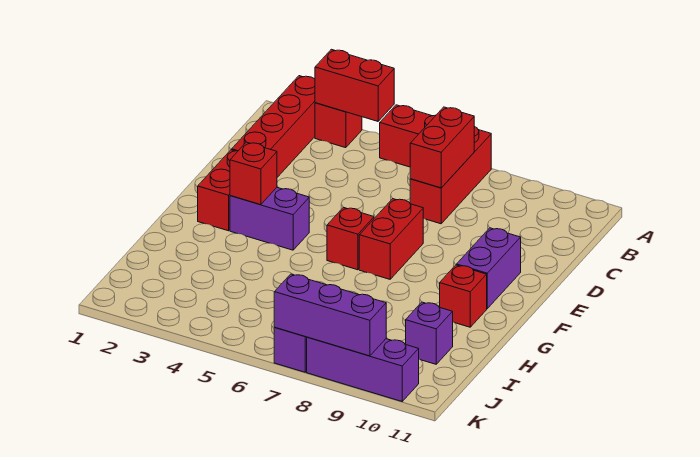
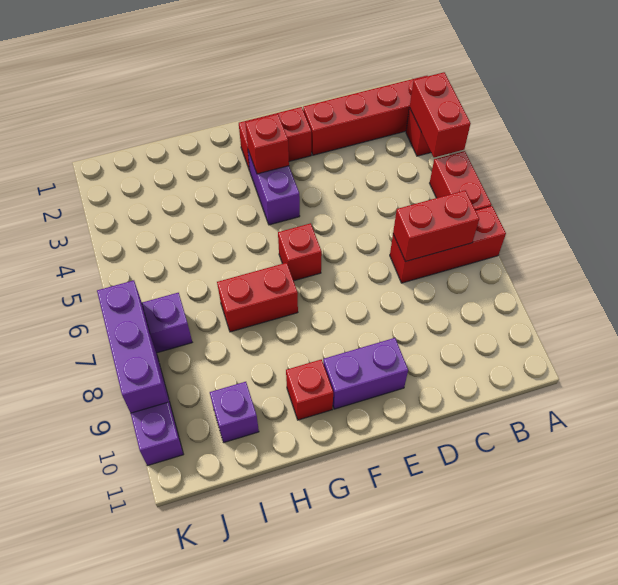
red 1x2 brick [359,199,423,279] -> red 1x2 brick moved to [217,263,298,332]

